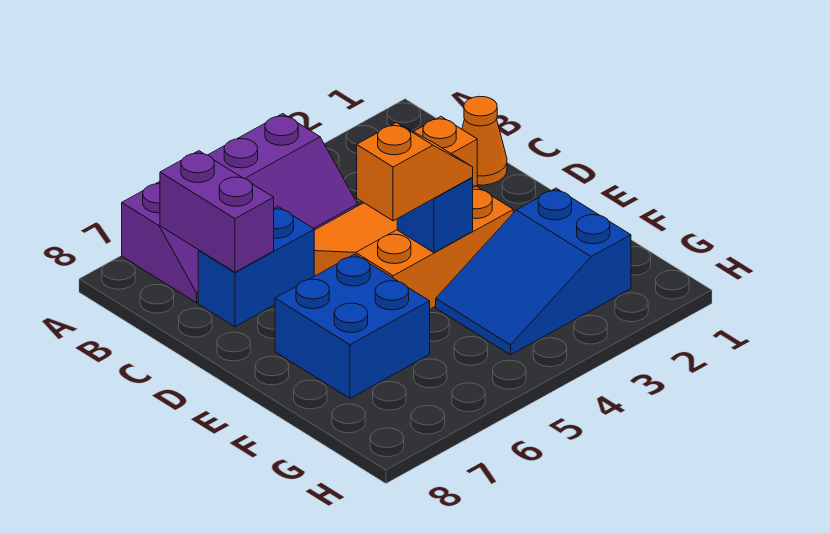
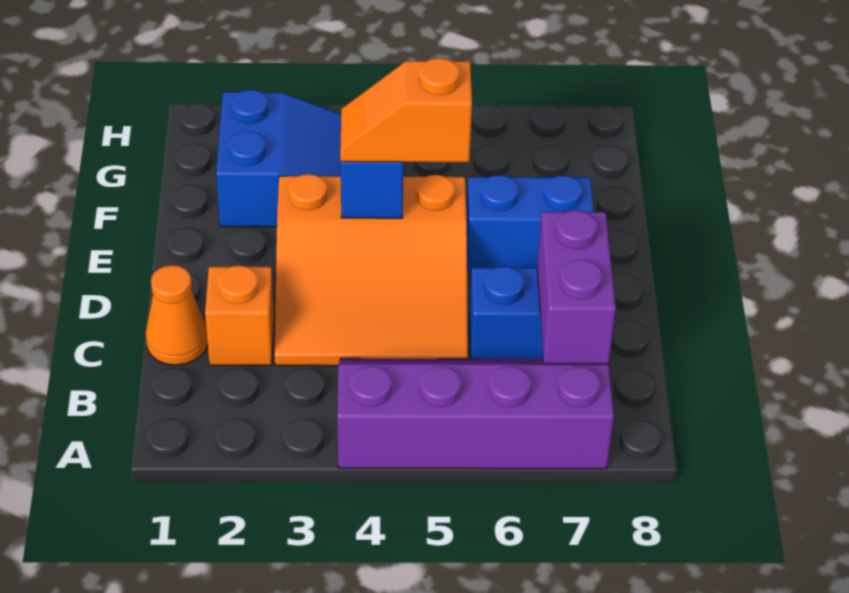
blue 2x2 brick [275,254,430,398] -> blue 1x2 brick [466,175,594,272]

